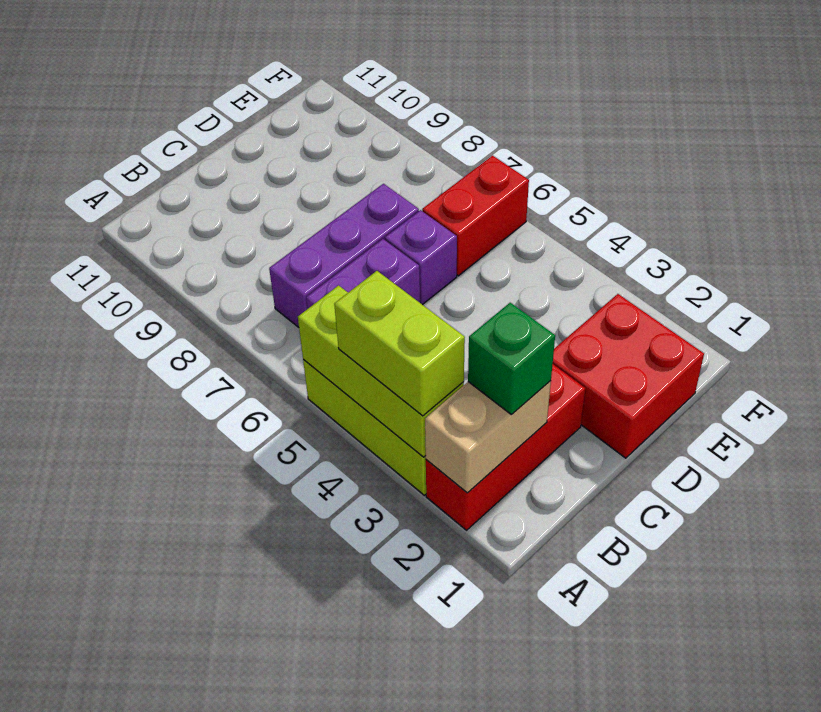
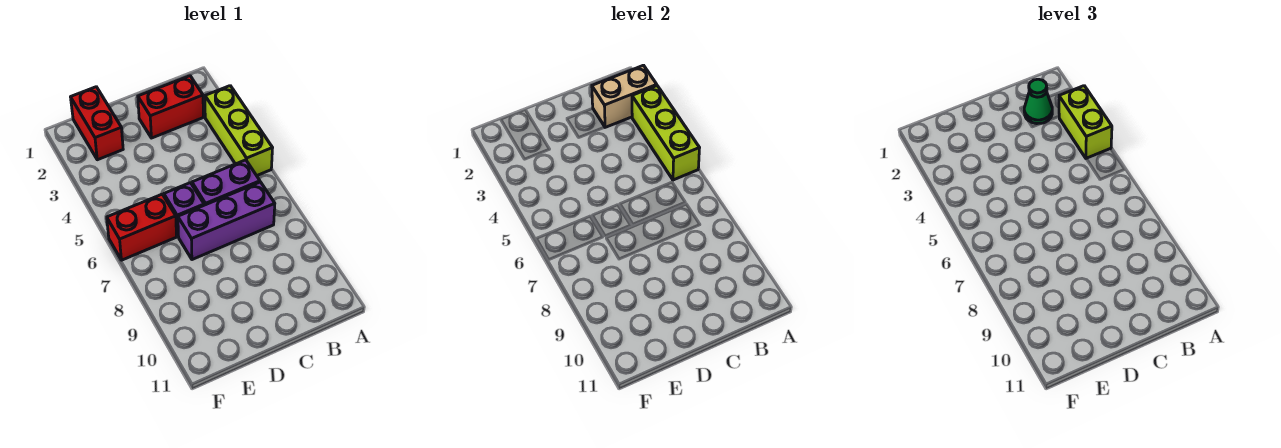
red 1x3 brick [426,364,585,530] -> red 1x2 brick [138,76,203,138]
green 1x1 brick [468,303,555,414] -> green 1x1 cone [1024,79,1052,124]
red 2x2 brick [553,294,704,458] -> red 1x2 brick [71,87,123,160]

